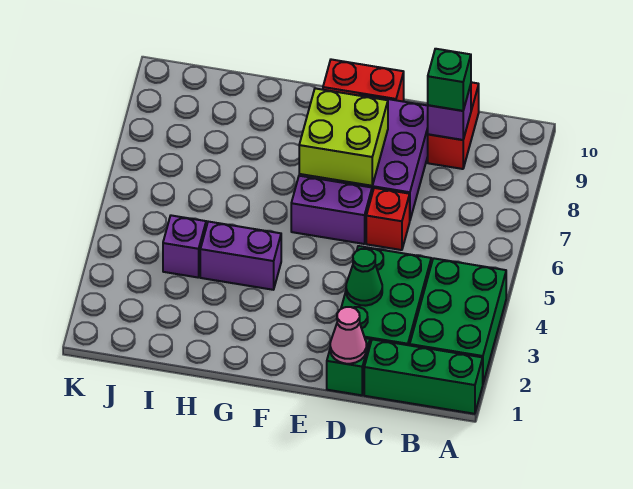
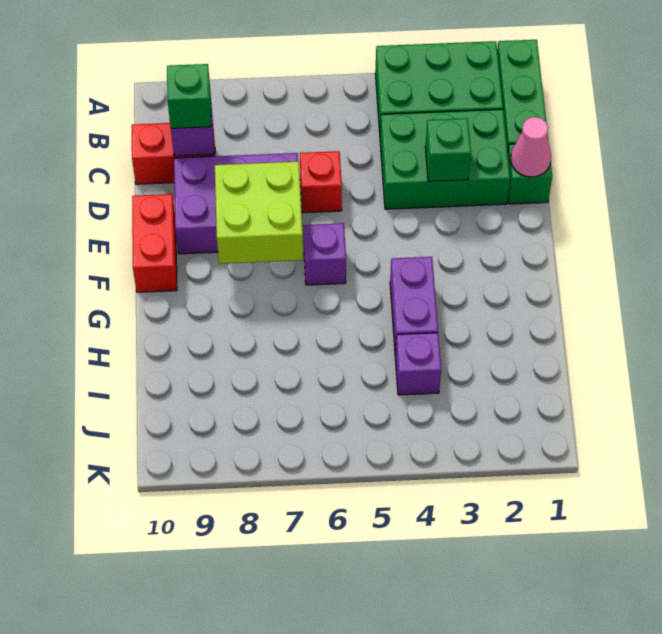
green 1x1 cone [346,249,382,306] -> green 1x1 brick [425,118,471,181]
purple 1x2 brick [291,176,372,244] -> purple 1x1 brick [303,223,346,285]

